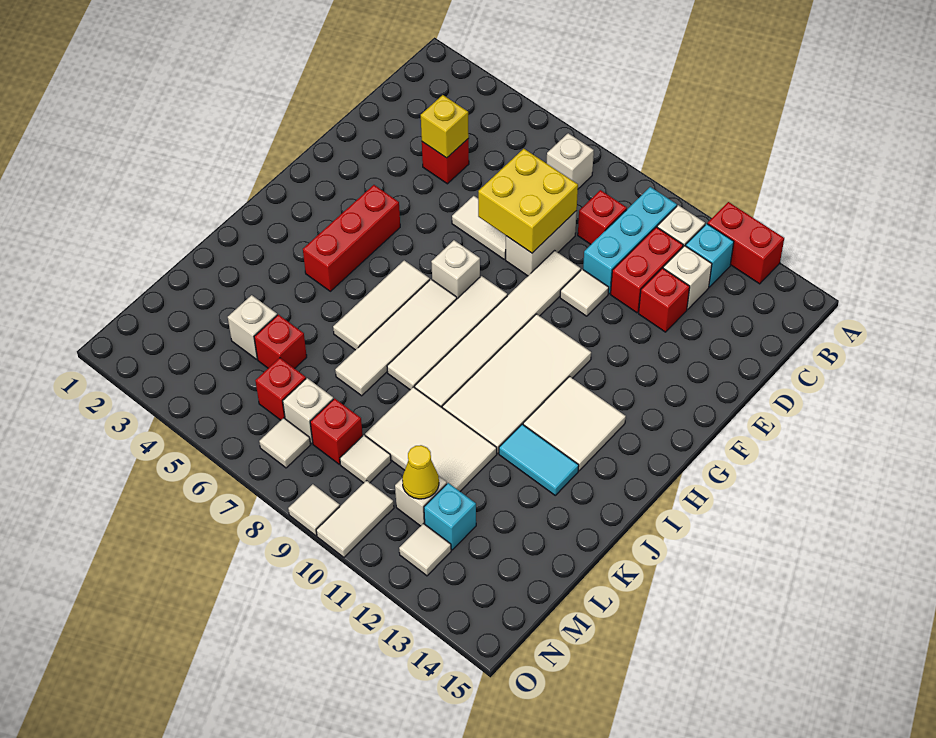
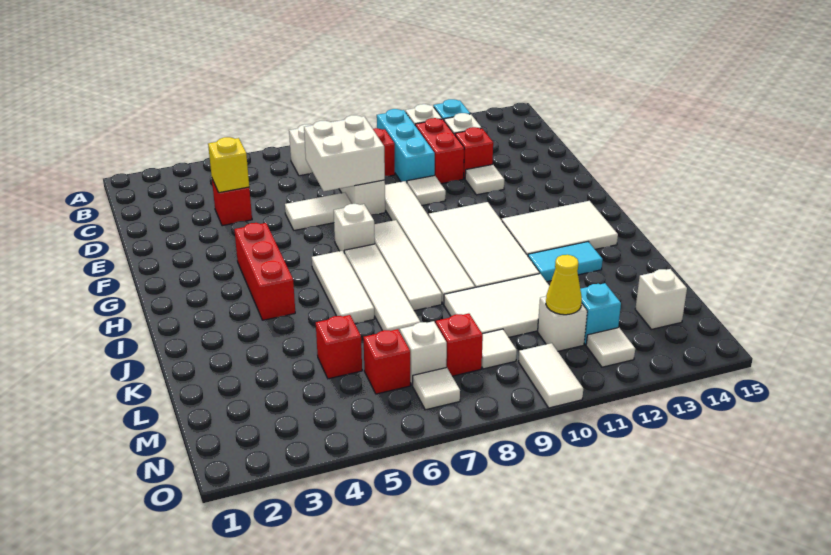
red 1x2 brick [708,202,784,284] -> none
yellow 2x2 brick [478,149,578,253] -> white 2x2 brick [304,115,385,191]
white 2x2 tile [523,377,626,471] -> white 2x3 tile [502,201,618,256]
white 1x1 brick [228,295,277,359] -> white 1x1 brick moved to [635,269,687,329]
white 1x1 tile [288,484,340,536] -> white 1x1 tile moved to [465,164,504,195]

